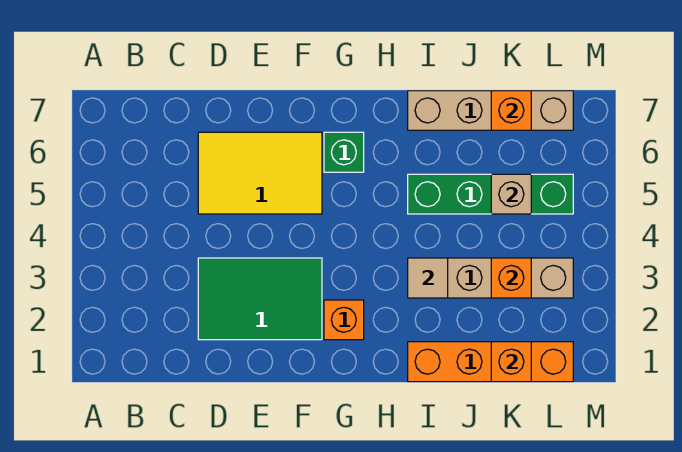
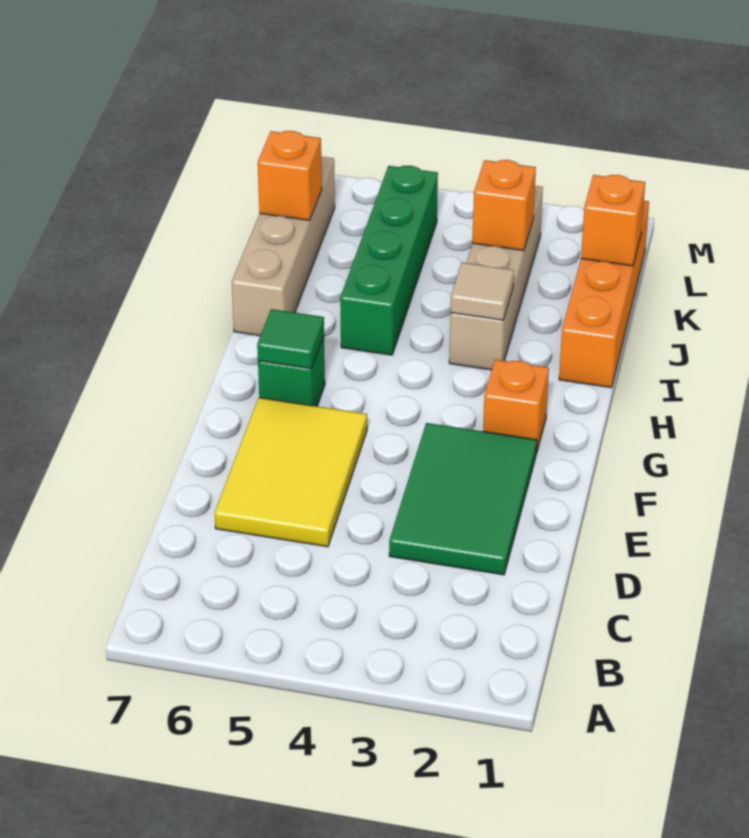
none -> green 1x1 tile [257,309,324,369]
tan 1x1 brick [491,174,531,214] -> none

